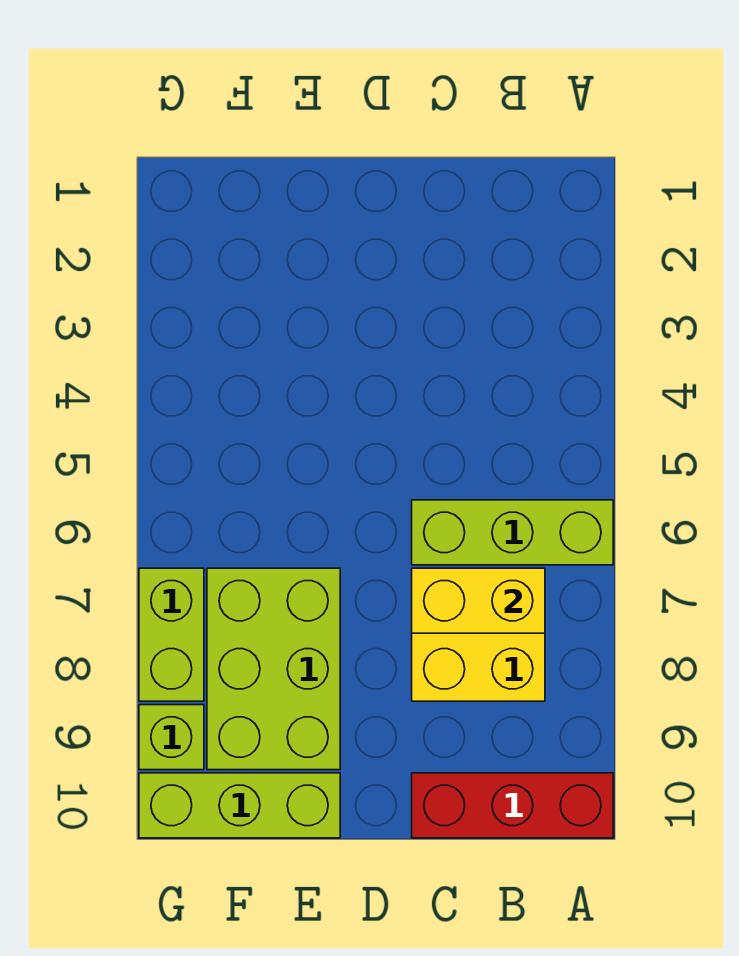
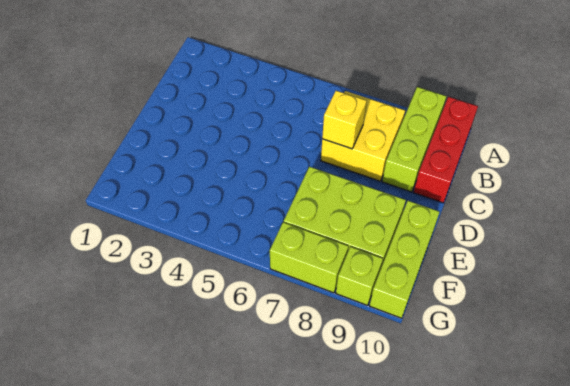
lime 1x3 brick [412,500,613,565] -> lime 1x3 brick moved to [382,87,446,192]
yellow 1x2 brick [412,568,545,633] -> yellow 1x1 brick [322,91,367,149]

